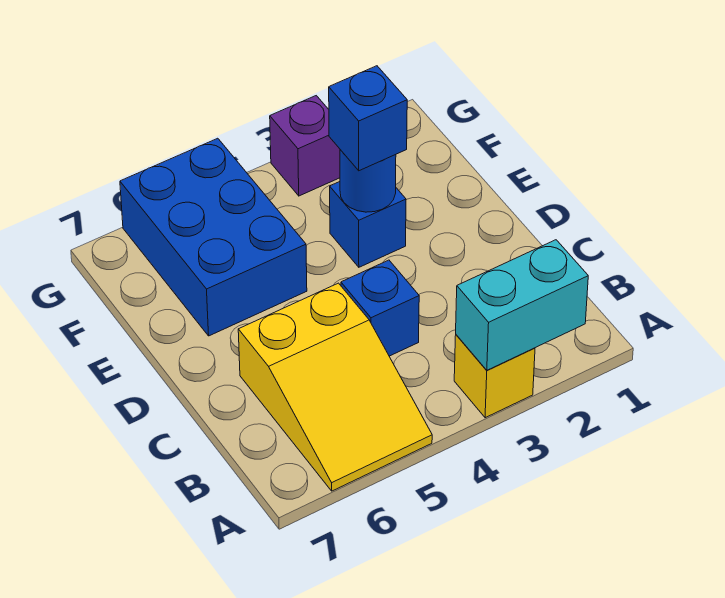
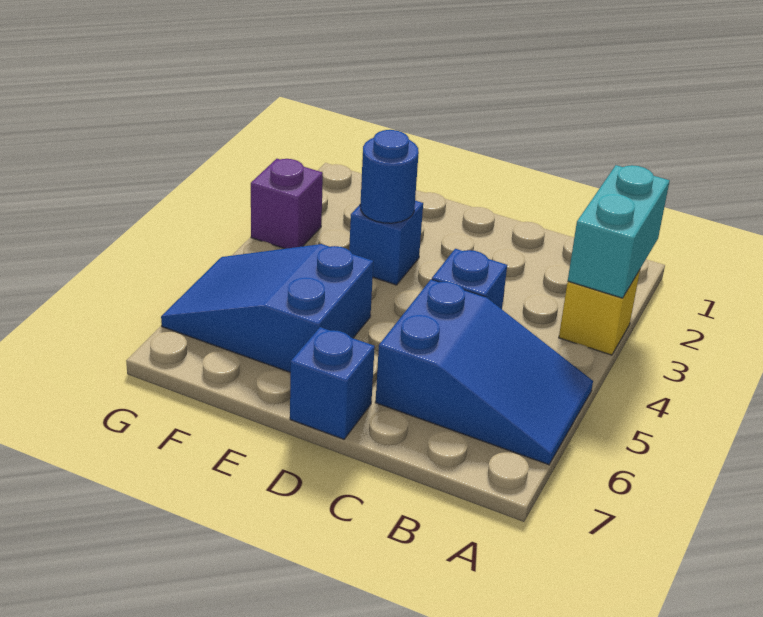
yellow 2x3 slope [238,283,432,491] -> blue 2x3 slope [375,279,593,465]
blue 1x1 brick [329,66,407,171] -> blue 1x1 brick moved to [290,327,375,439]
blue 2x3 brick [120,138,307,336] -> blue 2x3 slope [161,244,373,372]

